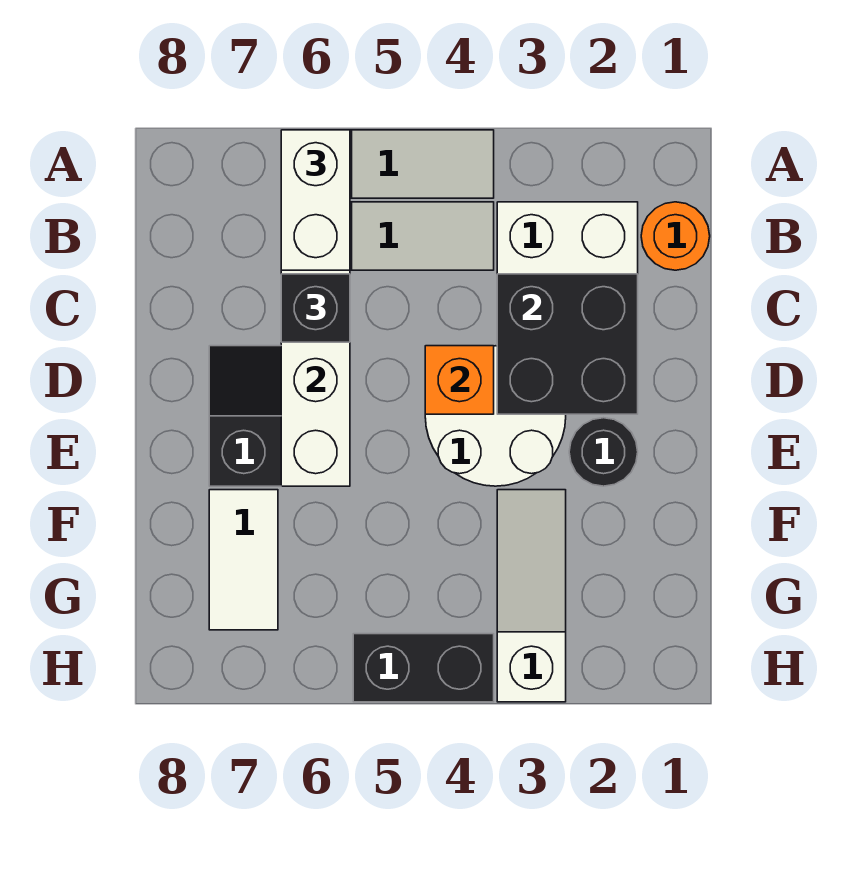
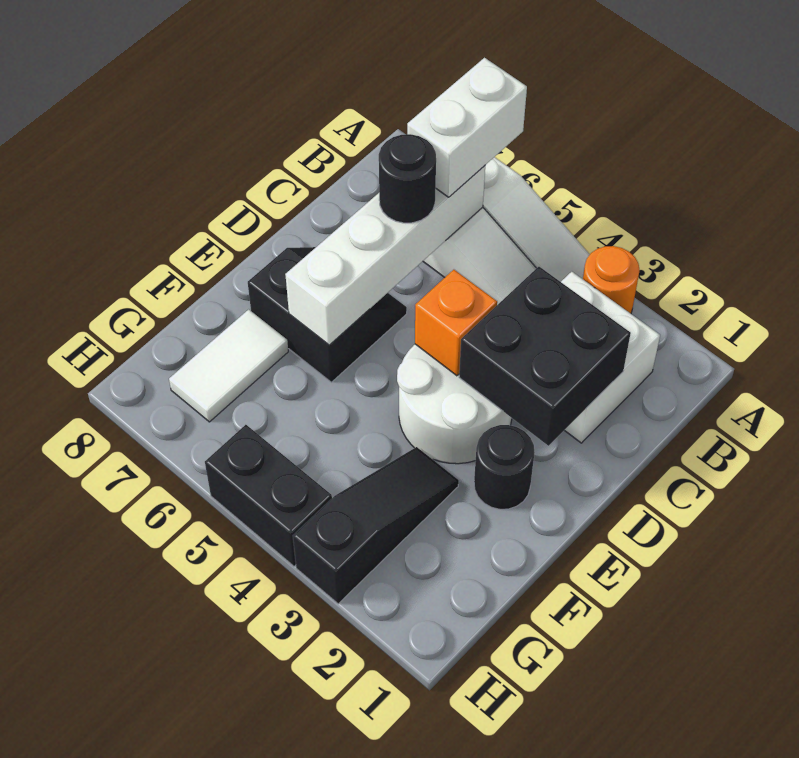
orange 1x1 round brick [641,202,710,270] -> orange 1x1 round brick moved to [583,246,640,313]
black 1x1 brick [281,274,350,342] -> black 1x1 round brick [379,134,436,223]
white 1x3 slope [497,490,566,702] -> black 1x3 slope [293,447,459,604]

